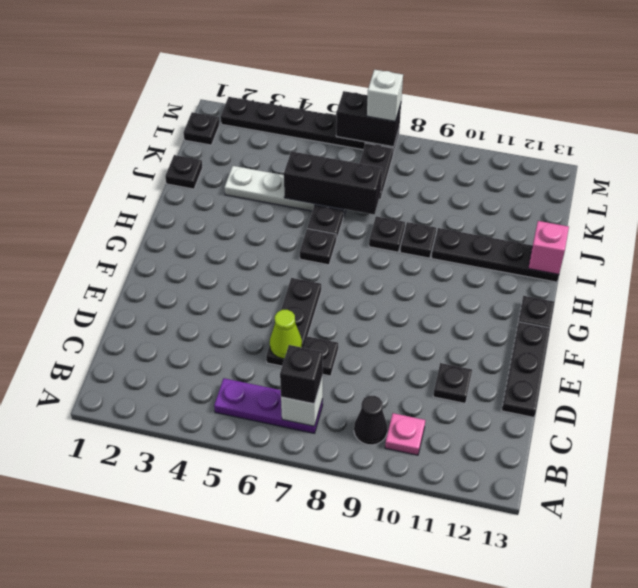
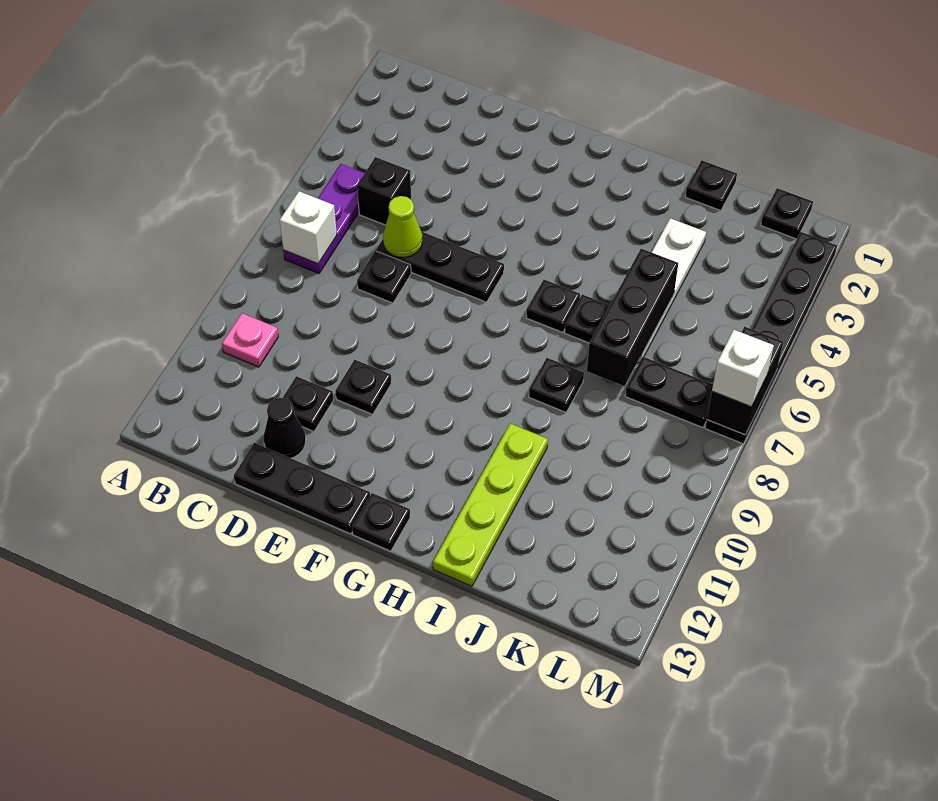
black 1x1 brick [280,345,323,404] -> black 1x1 brick moved to [357,157,411,225]
black 1x1 cone [354,396,387,445] -> black 1x1 cone moved to [264,398,306,458]
black 1x1 plate [400,222,436,258] -> black 1x1 plate moved to [336,360,392,414]
black 1x4 plate [432,228,559,282] -> lime 1x4 plate [433,424,548,586]
pink 1x1 brick [529,221,569,274] -> none

